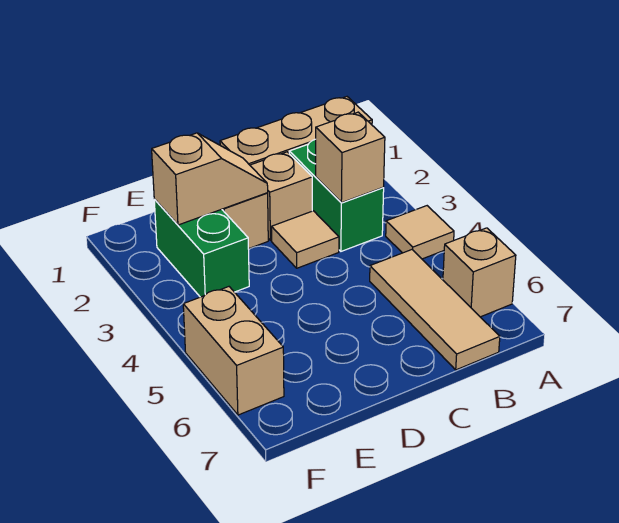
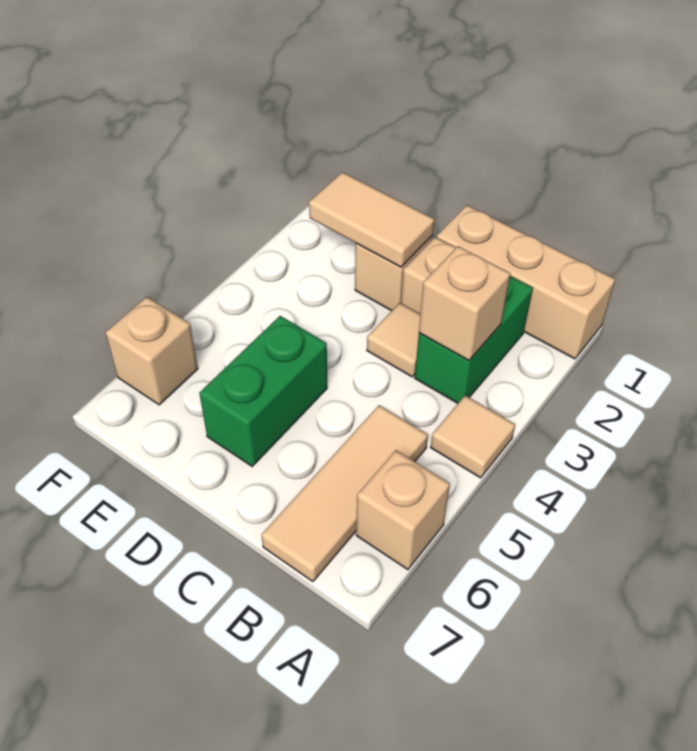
tan 1x2 slope [152,133,268,225] -> tan 1x2 tile [309,172,434,267]
green 1x2 brick [154,199,249,297] -> green 1x2 brick moved to [199,316,327,466]
tan 1x2 brick [183,287,284,415] -> tan 1x1 brick [106,297,198,405]

